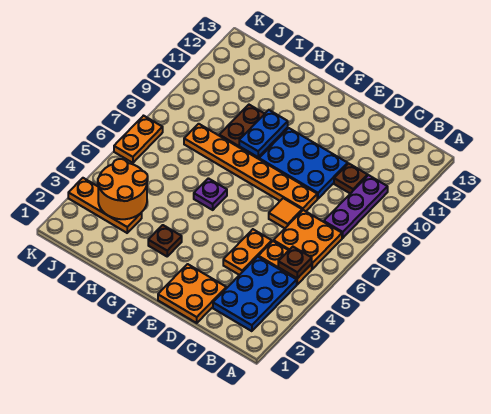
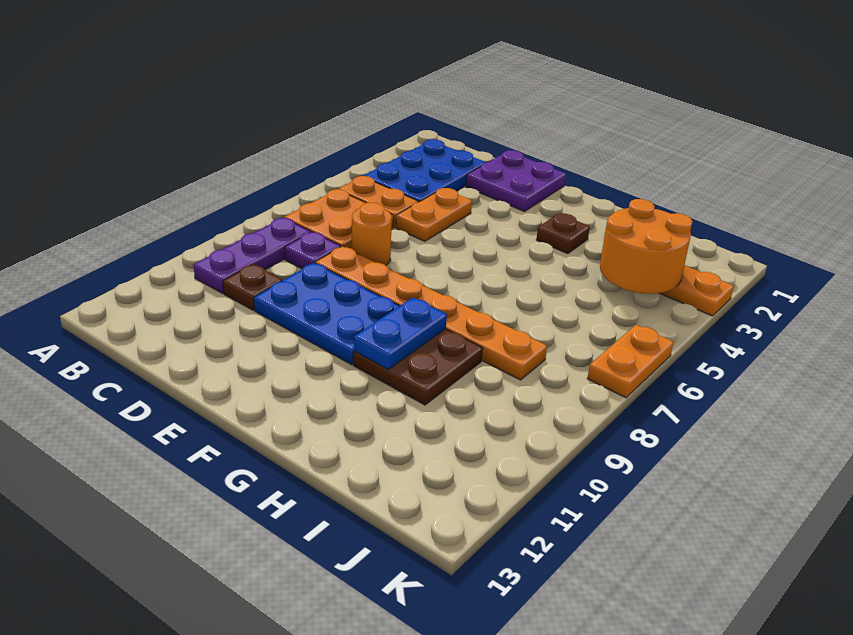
brown 1x1 plate [278,247,312,278] -> none
orange 2x2 plate [158,264,226,323] -> purple 2x2 plate [466,150,566,211]
orange 1x1 tile [269,198,302,228] -> orange 1x1 round brick [352,203,392,265]
purple 1x1 plate [194,178,227,210] -> purple 1x1 plate moved to [285,232,341,269]

